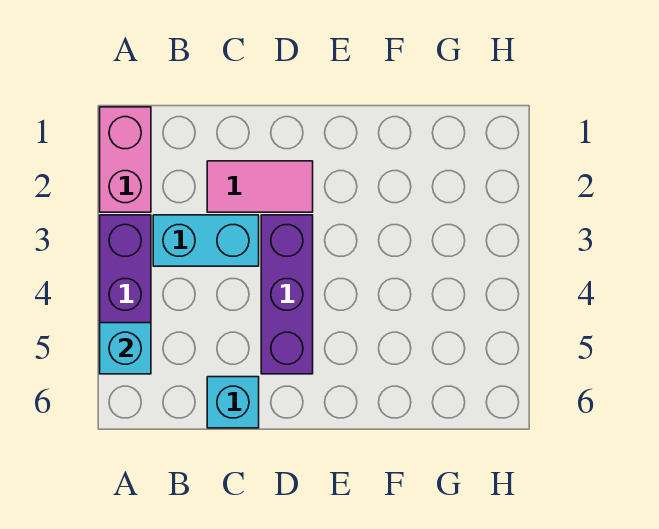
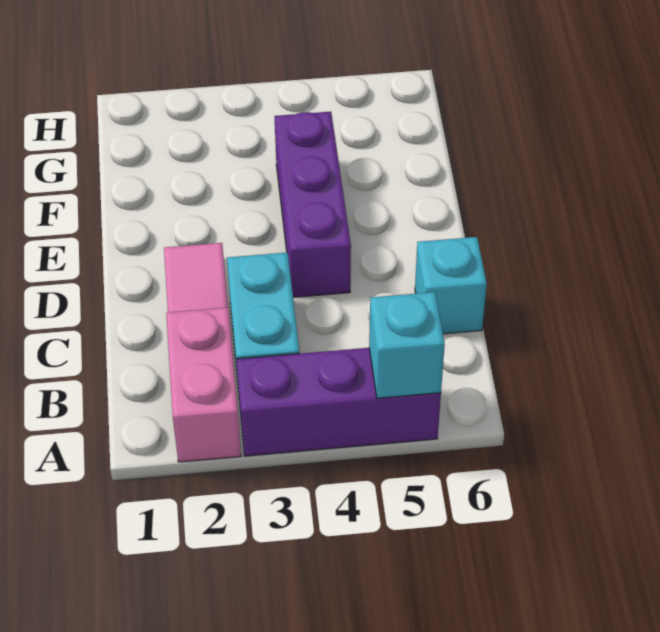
pink 1x2 brick [100,107,151,212] -> pink 1x2 brick turned to [166,307,241,462]
purple 1x3 brick [261,215,313,374] -> purple 1x3 brick turned to [274,112,351,297]

